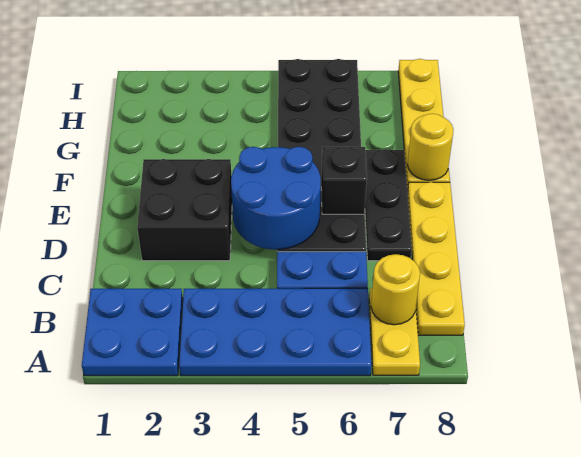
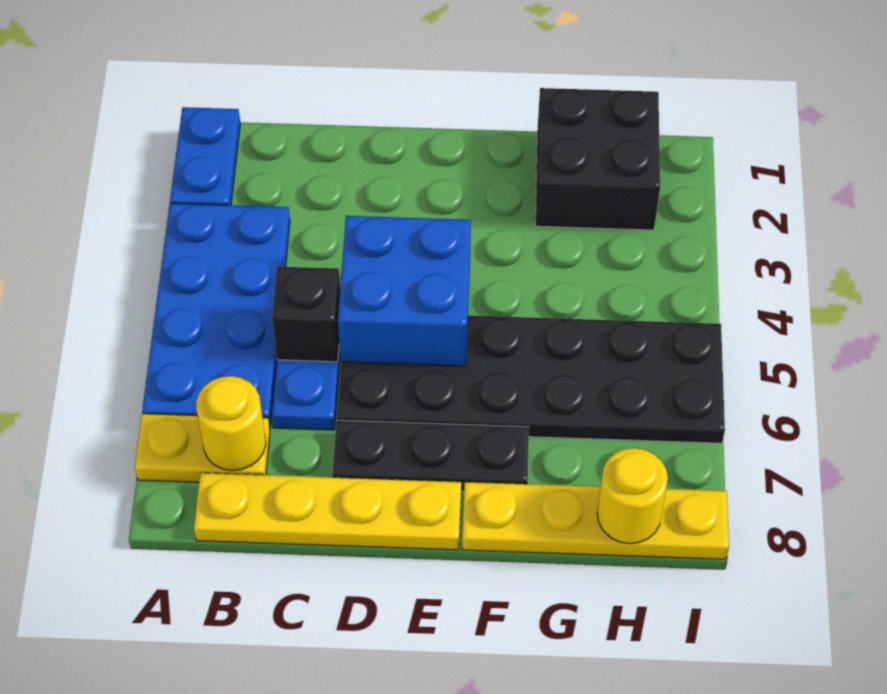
blue 2x2 plate [82,289,183,376] -> blue 1x2 plate [170,107,240,205]
black 2x2 brick [137,159,232,261] -> black 2x2 brick moved to [535,88,660,230]
blue 2x2 round brick [231,147,321,250] -> blue 2x2 brick [338,216,471,366]
black 1x1 brick [321,147,367,214] -> black 1x1 brick moved to [272,266,340,362]
yellow 1x1 round brick [407,114,453,180] -> yellow 1x1 round brick moved to [597,448,668,544]

